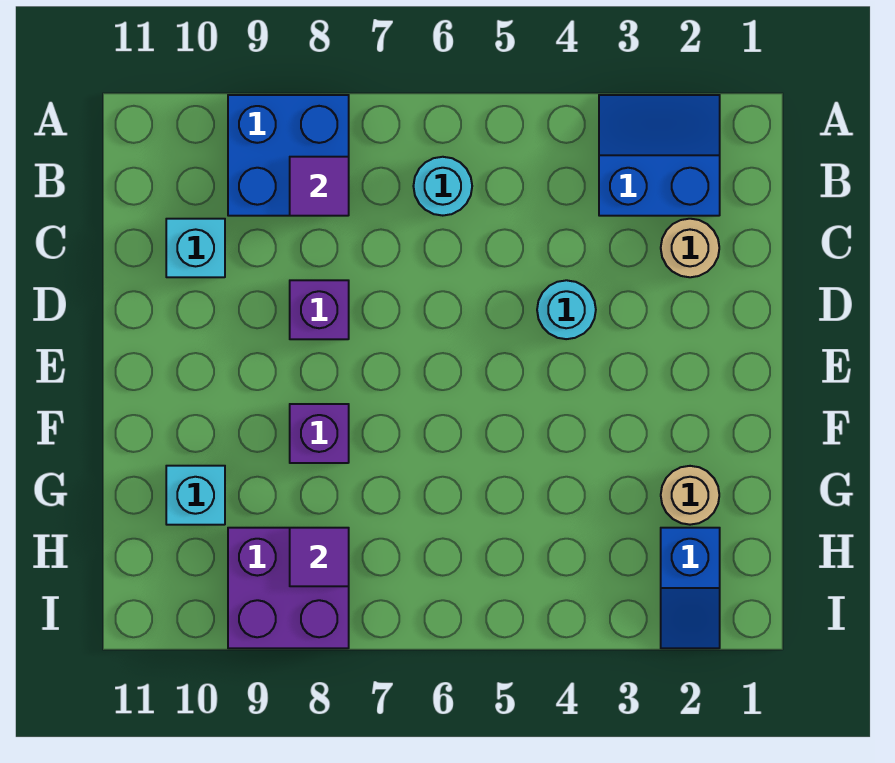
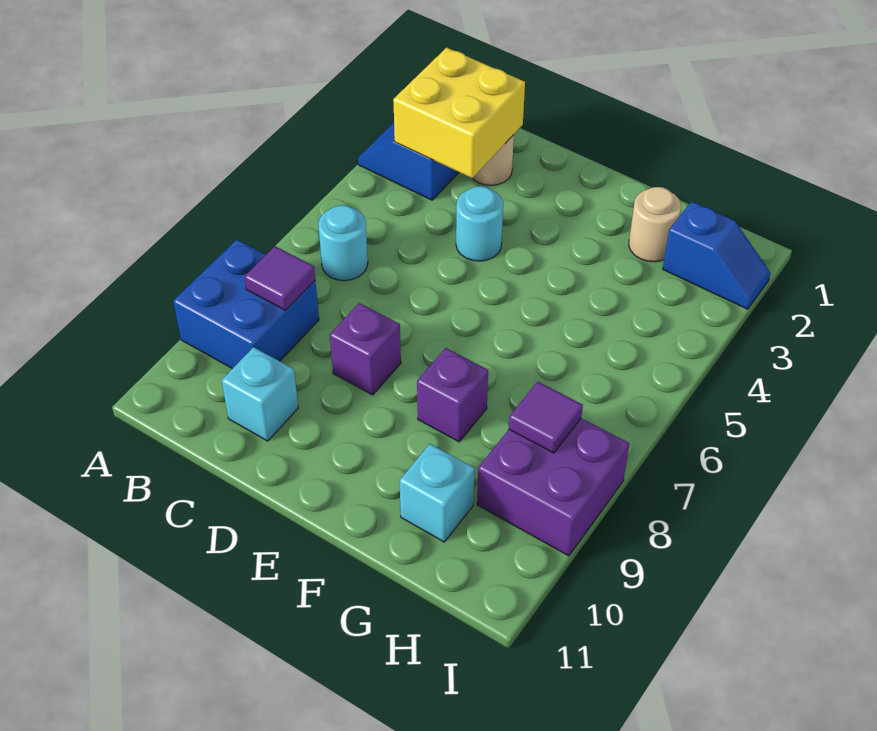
none -> yellow 2x2 brick [393,48,525,178]

